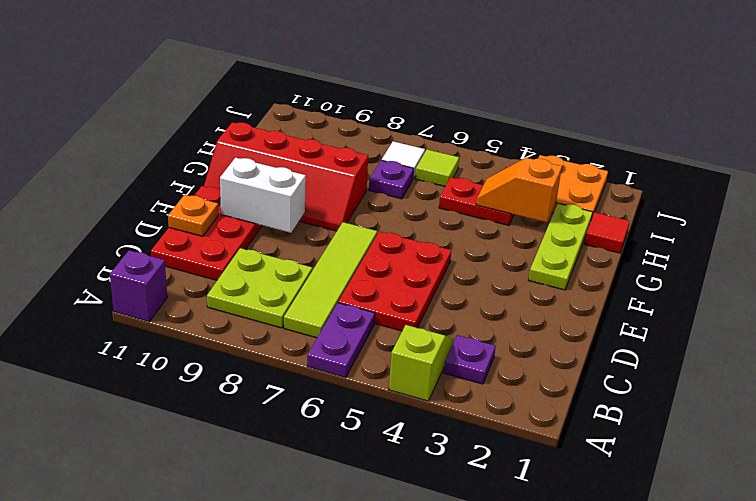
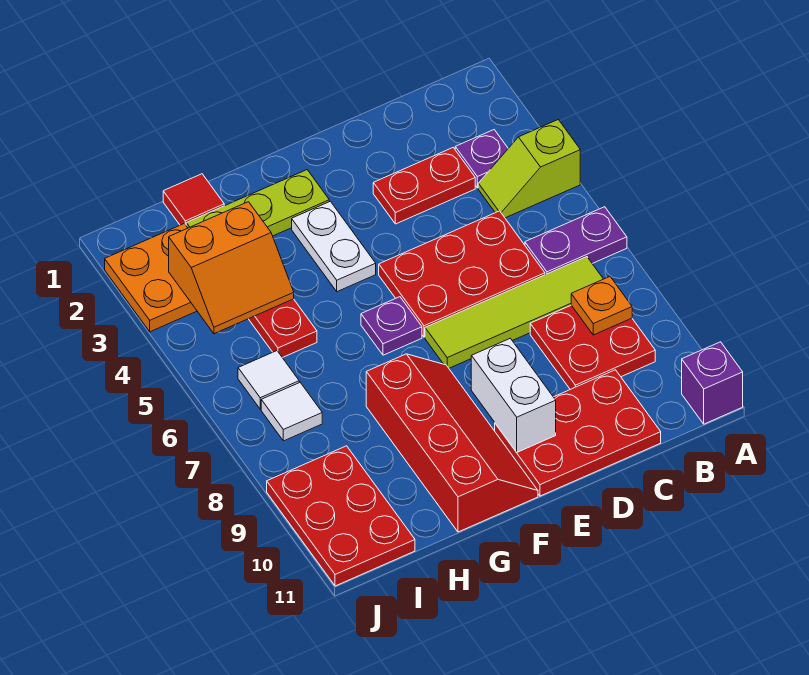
lime 2x2 plate [207,248,312,328] -> red 2x2 plate [530,305,655,389]
none -> red 1x2 plate [373,148,475,224]
orange 1x1 plate [168,195,219,236] -> orange 1x1 plate moved to [571,277,632,335]
none -> white 1x2 plate [292,201,376,292]
orange 1x2 slope [476,158,562,222] -> orange 2x2 slope [169,202,294,334]
purple 1x1 plate [369,160,414,199] -> purple 1x1 plate moved to [361,297,422,355]
lime 1x1 tile [415,150,459,186] -> white 1x1 tile [238,351,299,409]
none -> red 2x3 plate [267,446,415,586]

